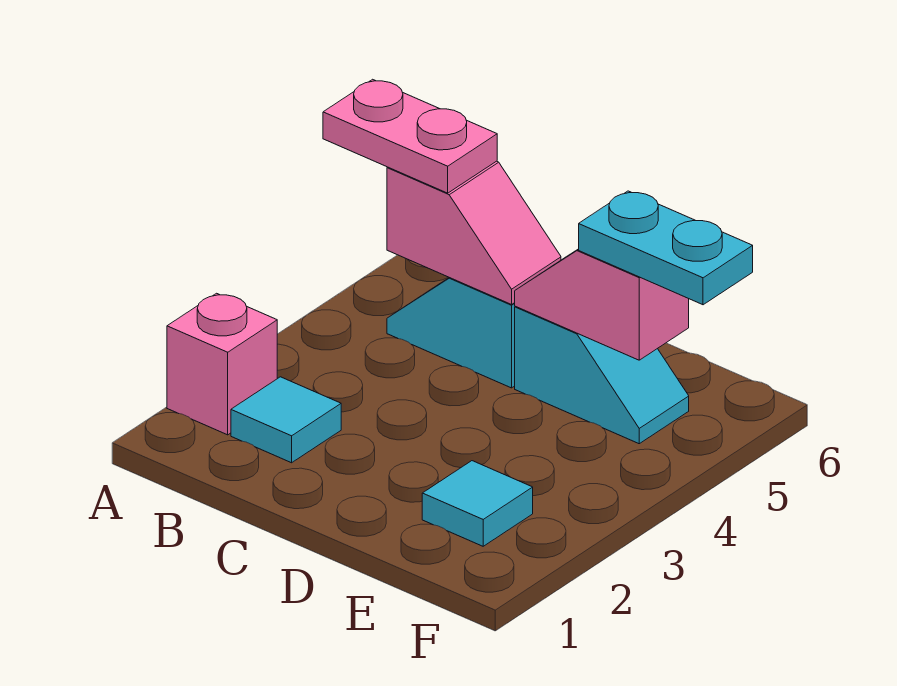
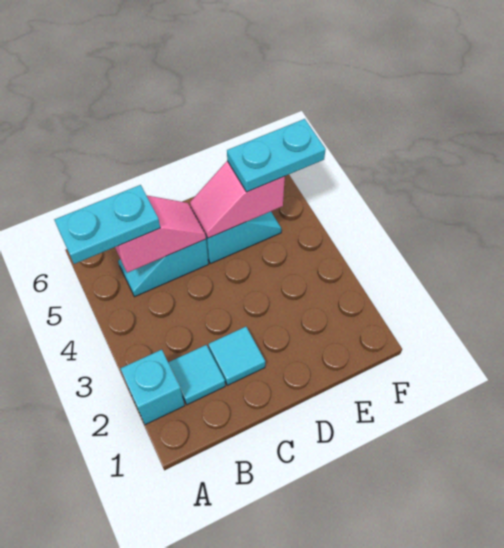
pink 1x1 brick [167,293,277,435] -> cyan 1x1 brick [120,350,185,425]
pink 1x2 plate [323,79,497,193] -> cyan 1x2 plate [54,185,160,264]
cyan 1x1 tile [422,461,533,546] -> cyan 1x1 tile moved to [208,327,265,385]

